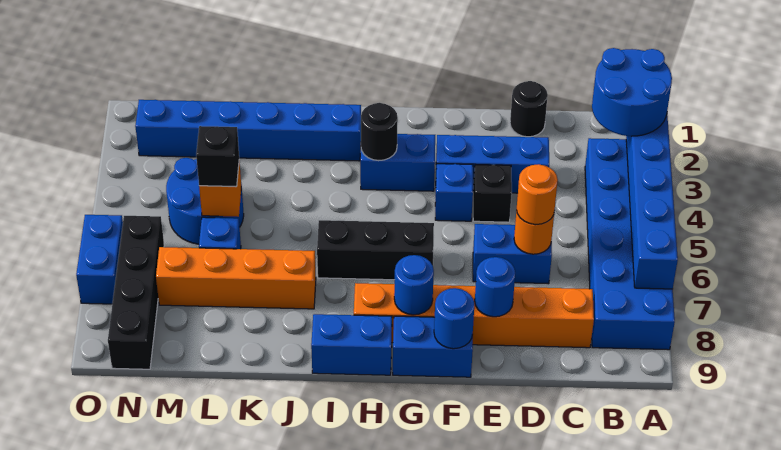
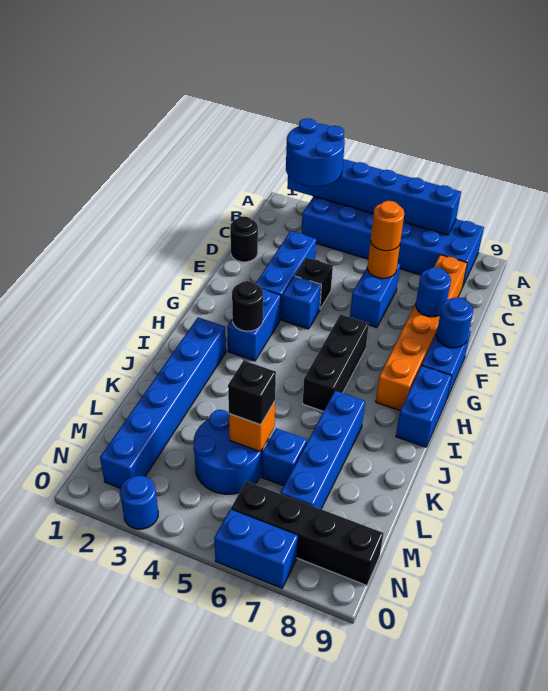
blue 1x1 round brick [394,255,434,315] -> blue 1x1 round brick moved to [120,476,158,529]
orange 1x4 brick [156,247,316,309] -> blue 1x4 brick [281,391,365,509]

